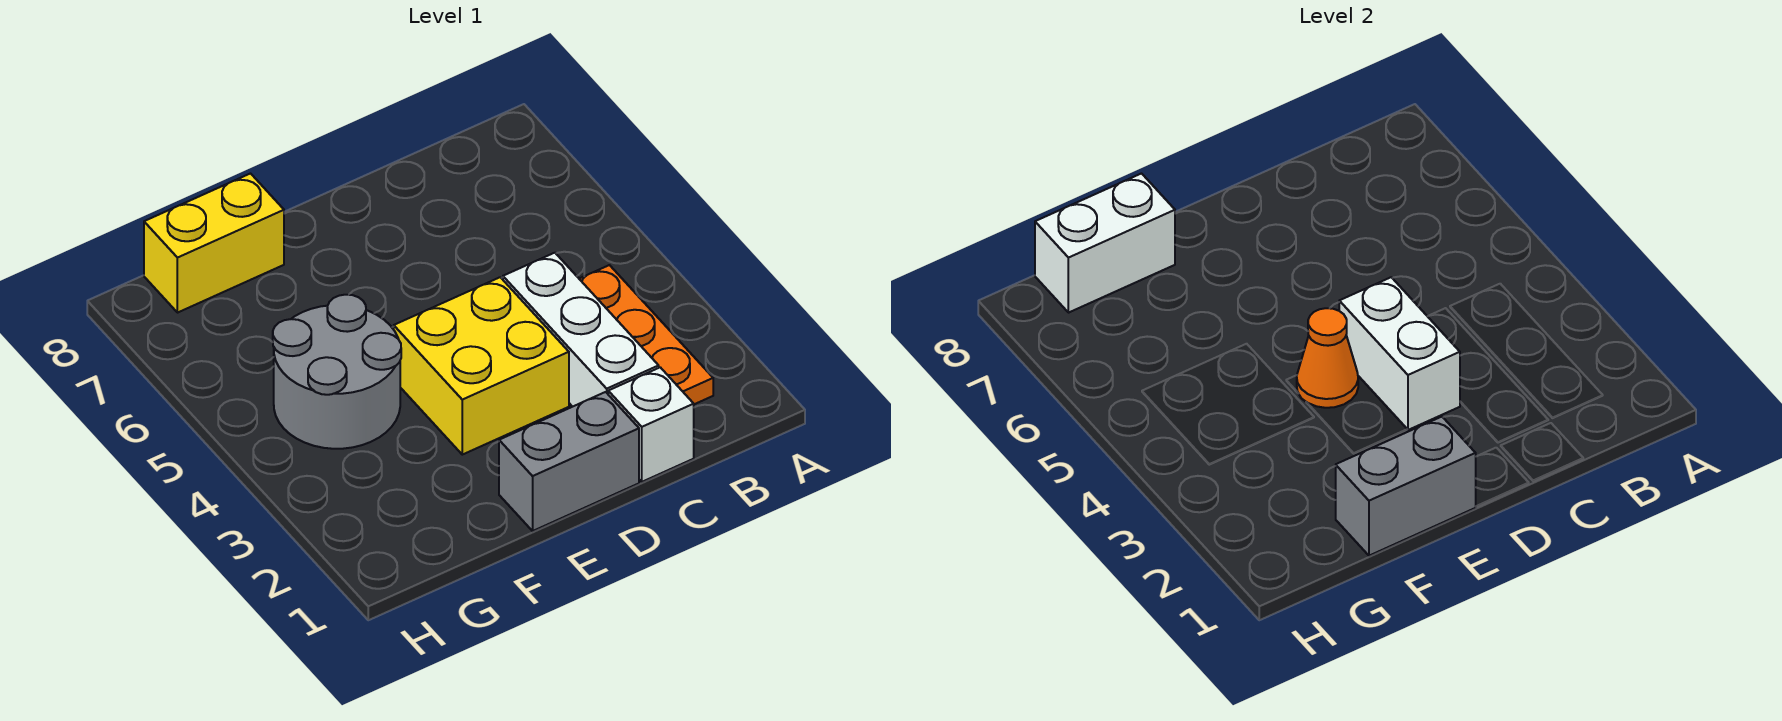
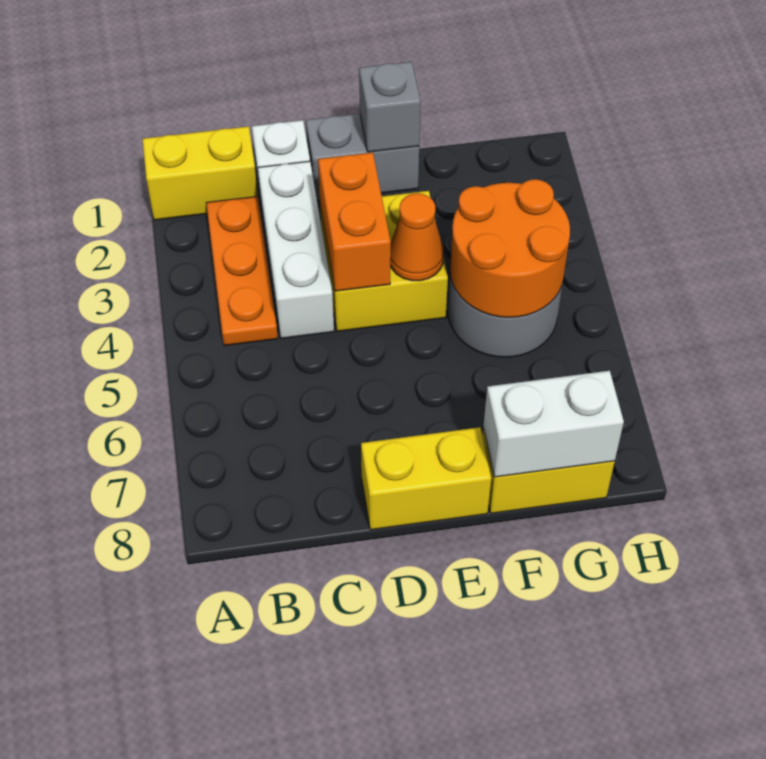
none -> yellow 1x2 brick [142,126,258,220]
white 1x2 brick [1339,277,1460,430] -> orange 1x2 brick [318,153,391,291]
none -> yellow 1x2 brick [361,427,491,530]
grey 1x2 brick [1336,417,1476,556] -> grey 1x1 brick [359,62,421,152]
none -> orange 2x2 round brick [450,179,570,317]

